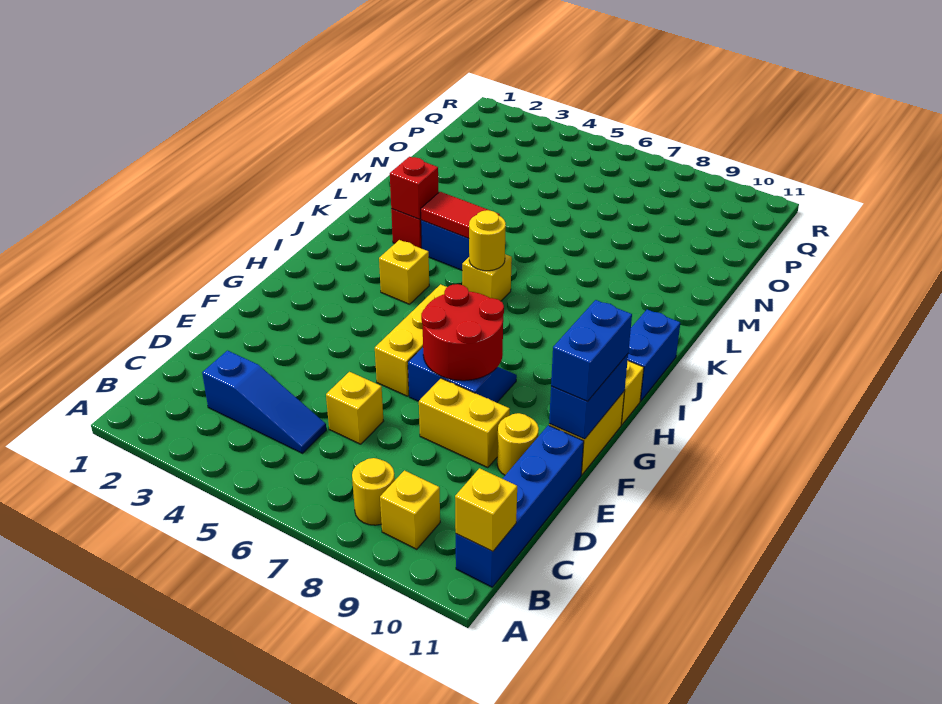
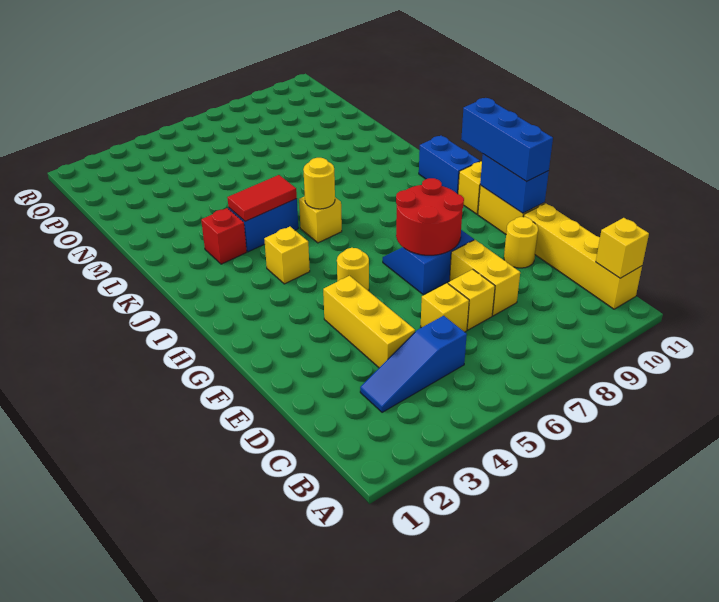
yellow 1x1 round brick [352,458,395,525] -> yellow 1x1 round brick moved to [337,248,369,291]
yellow 1x1 brick [380,470,440,549] -> yellow 1x1 brick moved to [448,269,495,330]
blue 1x4 brick [456,425,584,587] -> yellow 1x4 brick [524,203,642,309]
blue 1x3 slope [202,351,326,453] -> blue 1x3 slope turned to [360,316,467,412]
yellow 1x2 brick [419,378,510,468] -> yellow 1x2 brick turned to [450,240,520,316]
yellow 1x3 brick [375,284,447,396] -> yellow 1x3 brick moved to [323,276,415,368]
blue 1x2 brick [551,300,632,402] -> blue 1x3 brick [461,98,553,182]
red 1x1 brick [390,157,439,219] -> none

